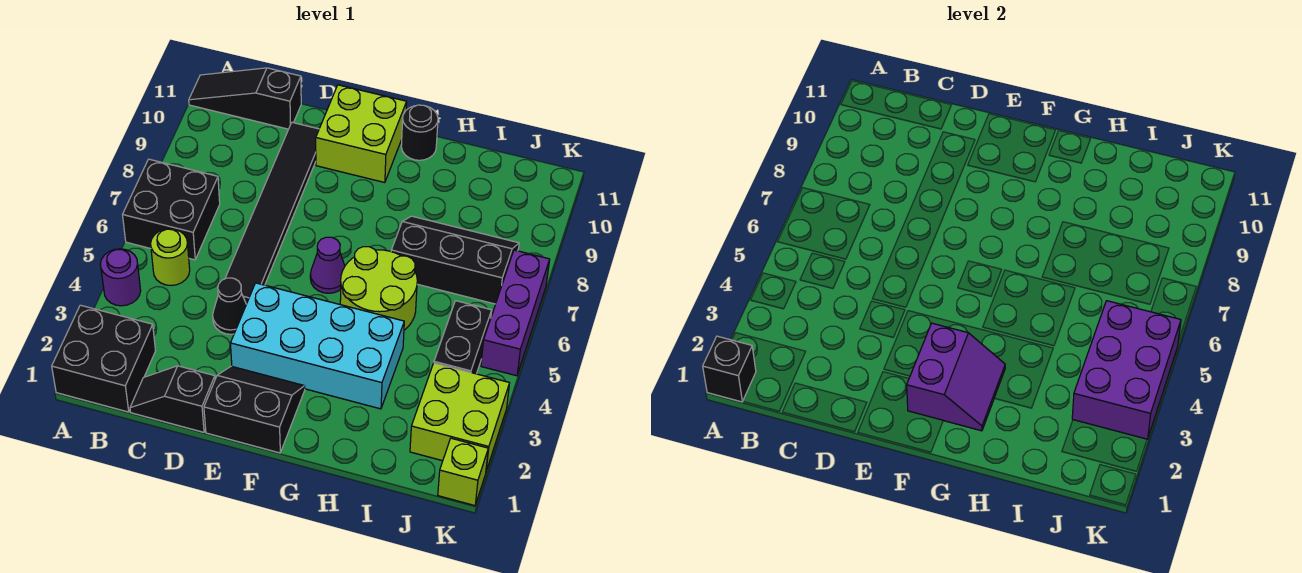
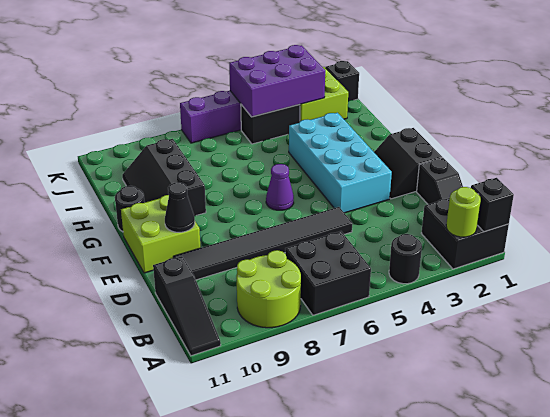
purple 1x1 round brick [100,249,141,306] -> black 1x1 round brick [389,234,422,284]
lime 1x1 round brick [151,229,190,285] -> lime 1x1 round brick moved to [446,187,481,237]
black 1x1 cone [213,278,246,334] -> black 1x1 cone moved to [165,182,195,232]
purple 2x2 slope [907,323,1005,431] -> none
lime 2x2 round brick [340,247,417,330] -> lime 2x2 round brick moved to [236,250,301,328]
black 2x3 slope [391,216,519,304] -> black 2x3 slope moved to [122,139,206,216]
lime 1x1 brick [438,438,488,506] -> black 1x1 brick [326,61,359,101]

